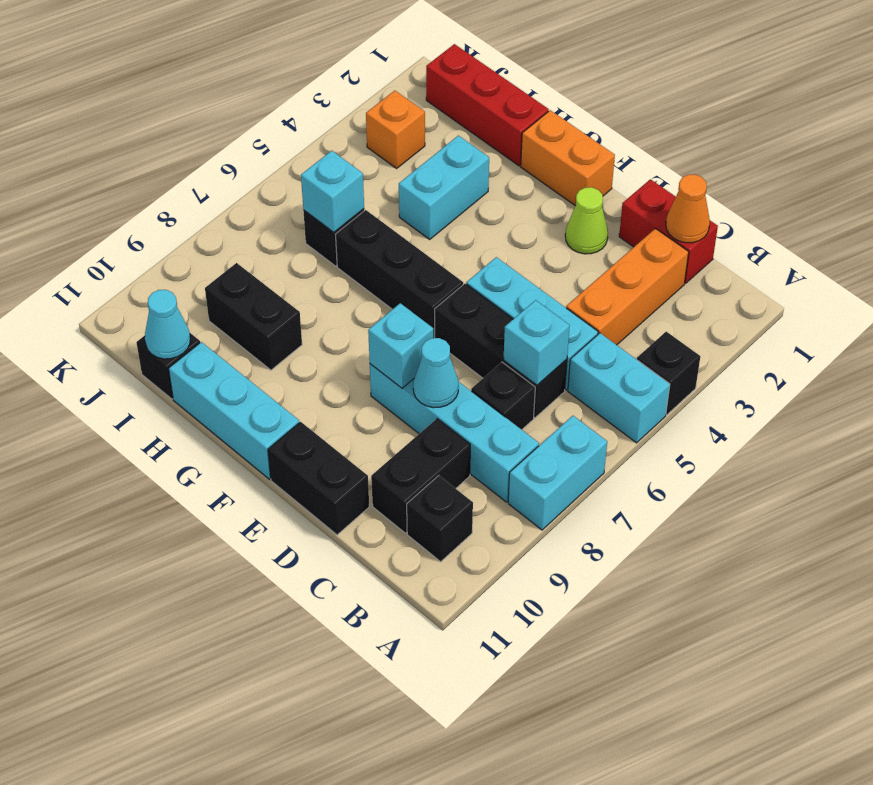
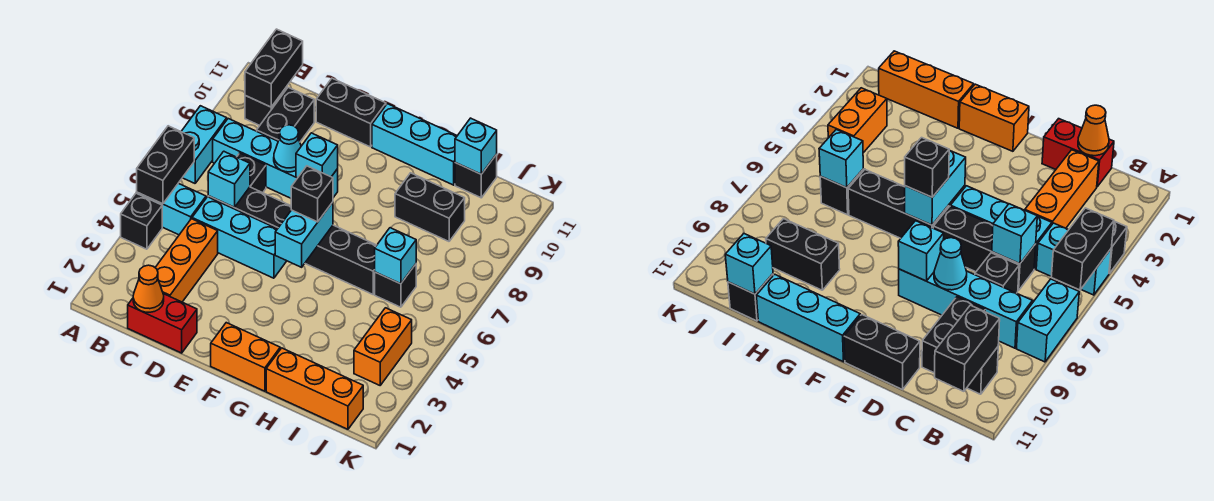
none -> black 1x2 brick [137,126,194,204]
none -> black 1x2 brick [245,29,303,107]
lime 1x1 cone [565,187,608,254] -> none
none -> black 1x1 brick [291,166,333,222]
red 1x3 brick [426,44,549,166] -> orange 1x3 brick [266,348,363,429]
cyan 1x2 brick [399,136,489,239] -> cyan 1x2 brick moved to [275,202,333,267]
cyan 1x1 cone [145,290,190,359] -> cyan 1x1 brick [455,118,497,174]
orange 1x1 brick [366,91,425,168] -> orange 1x2 brick [354,308,412,385]

